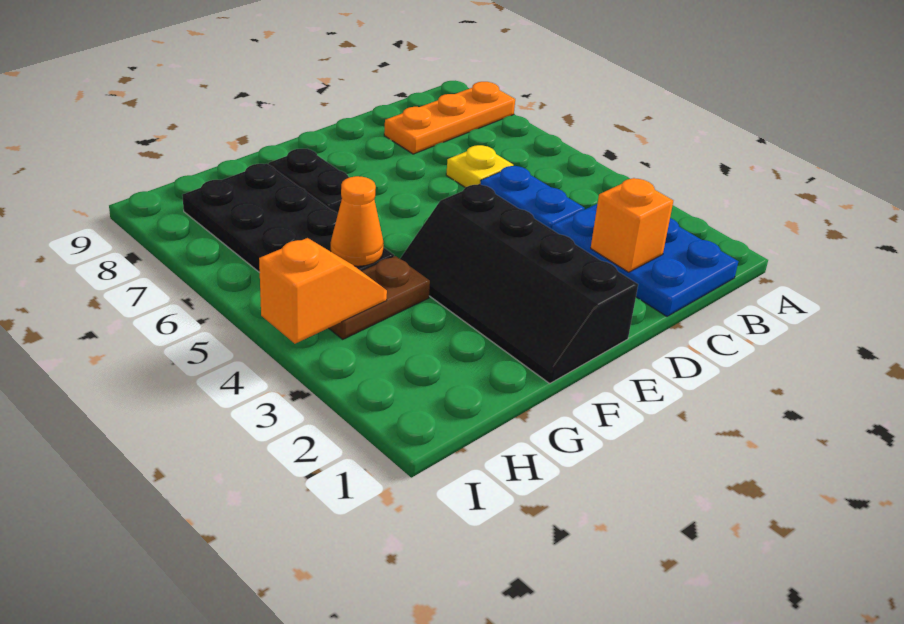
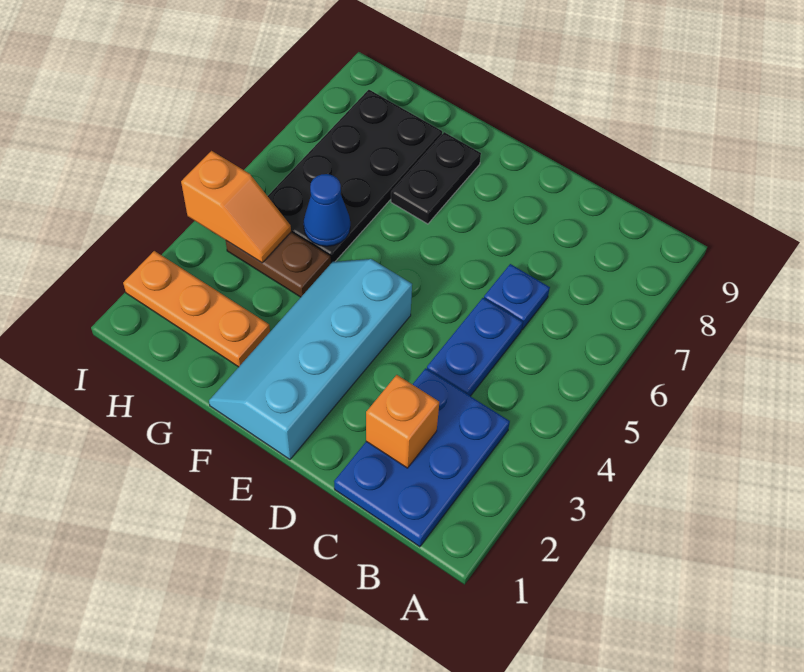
orange 1x3 plate [384,82,515,154] -> orange 1x3 plate moved to [123,251,270,367]
yellow 1x1 plate [446,145,513,188] -> blue 1x1 plate [484,264,550,330]
black 2x4 slope [400,184,638,383] -> cyan 2x4 slope [209,259,412,459]
orange 1x1 cone [331,176,383,266] -> blue 1x1 cone [304,174,350,246]

